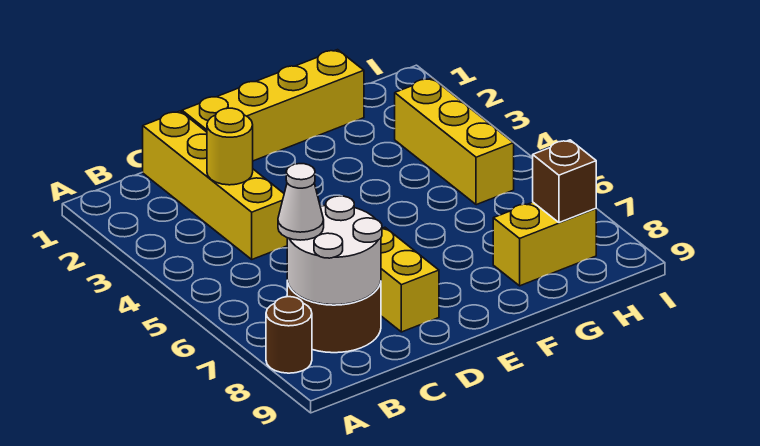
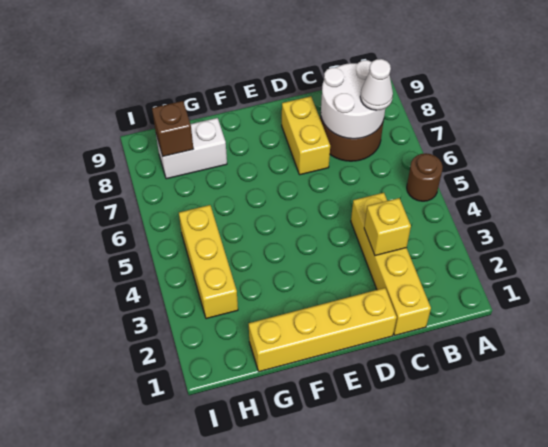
brown 1x1 round brick [266,297,312,373] -> brown 1x1 round brick moved to [407,153,443,201]
yellow 1x1 round brick [207,108,253,185] -> yellow 1x1 brick [364,198,411,256]
yellow 1x2 brick [493,202,596,286] -> white 1x2 brick [156,118,227,179]

